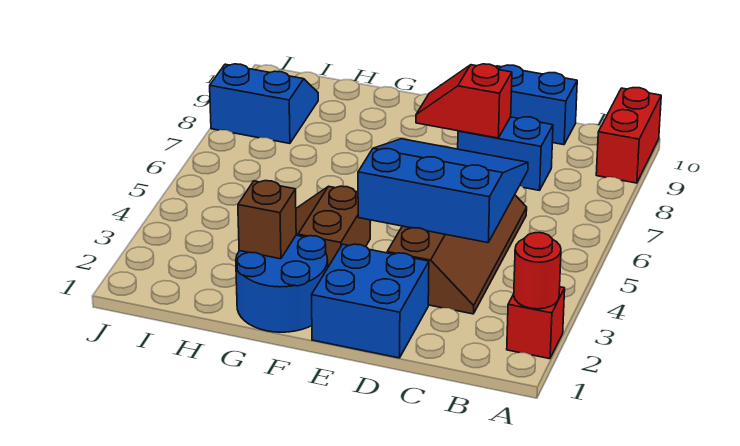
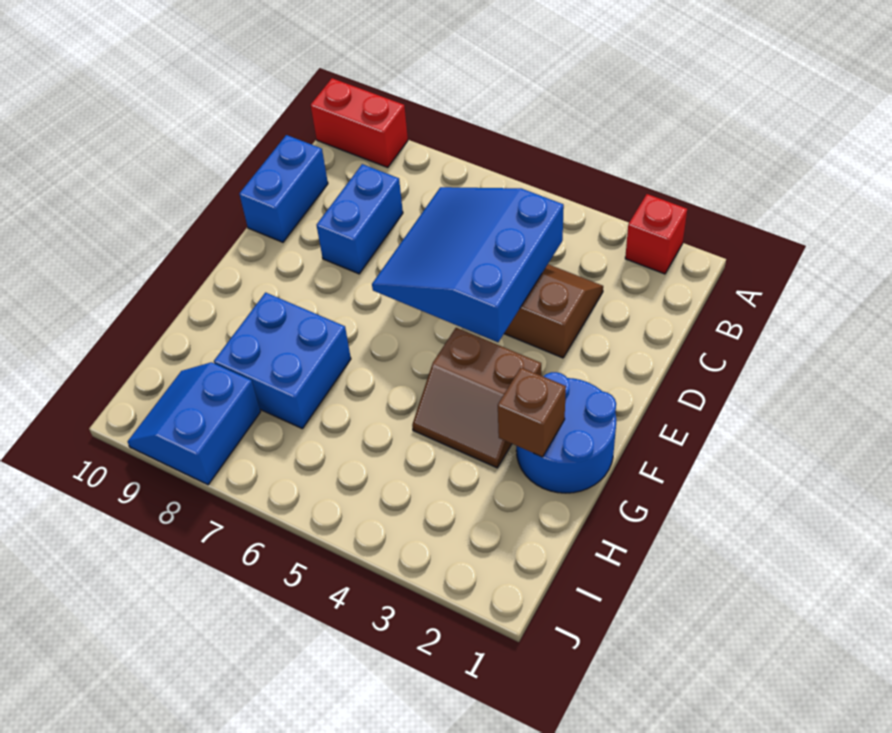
red 1x1 round brick [514,233,561,309] -> none
blue 2x2 brick [312,244,429,358] -> blue 2x2 brick moved to [214,293,351,428]
red 1x2 slope [416,64,512,138] -> none

